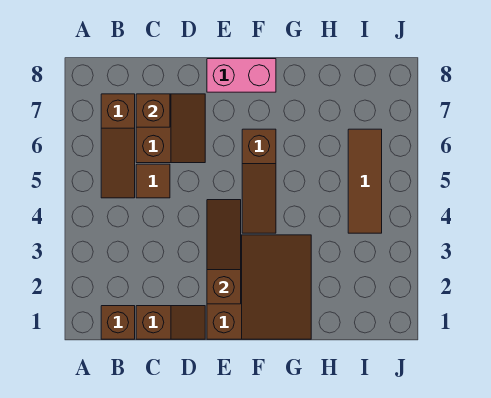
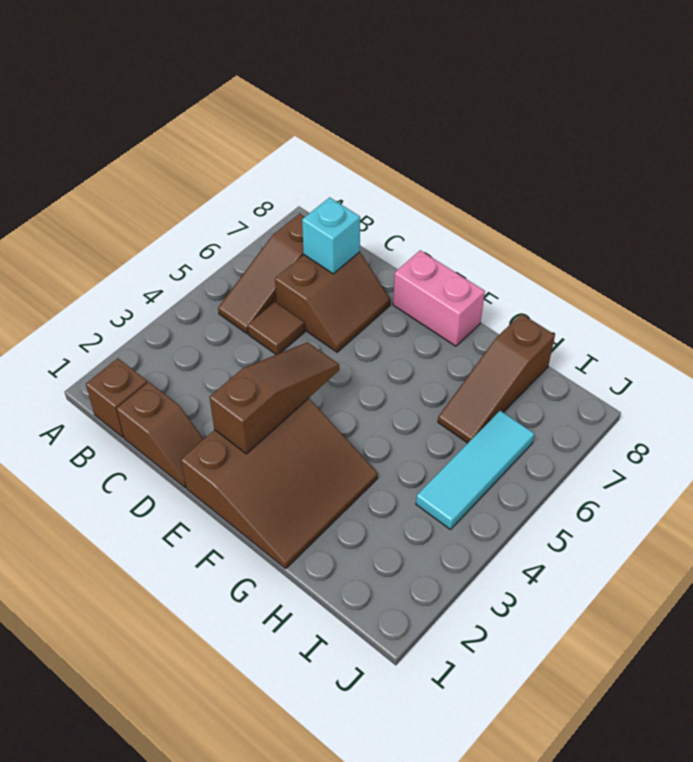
brown 1x1 brick [136,94,170,127] -> cyan 1x1 brick [302,197,360,274]
brown 1x3 slope [242,129,276,233] -> brown 1x3 slope moved to [438,314,555,443]
brown 1x3 tile [348,129,382,233] -> cyan 1x3 tile [416,411,534,530]

